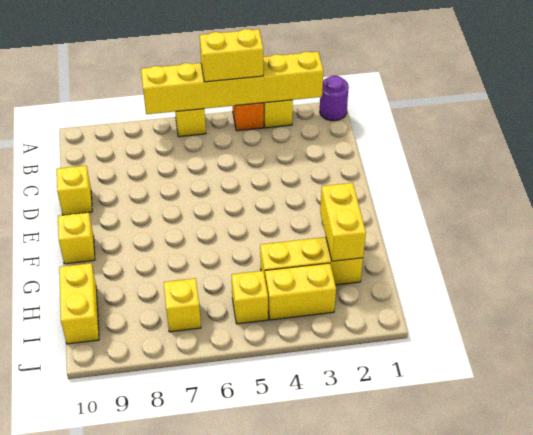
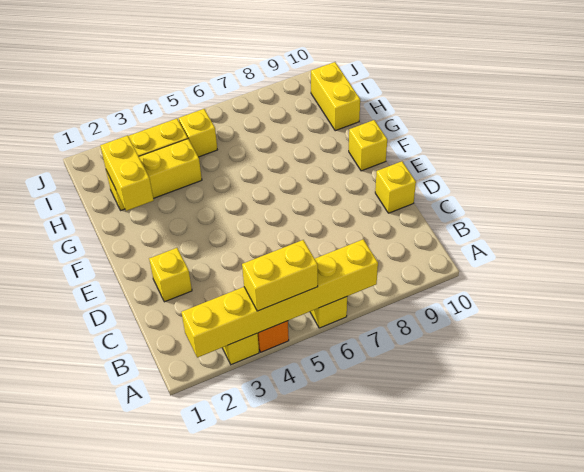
purple 1x1 round brick [320,76,349,121] -> none
yellow 1x1 brick [163,278,201,332] -> yellow 1x1 brick moved to [149,248,192,302]

